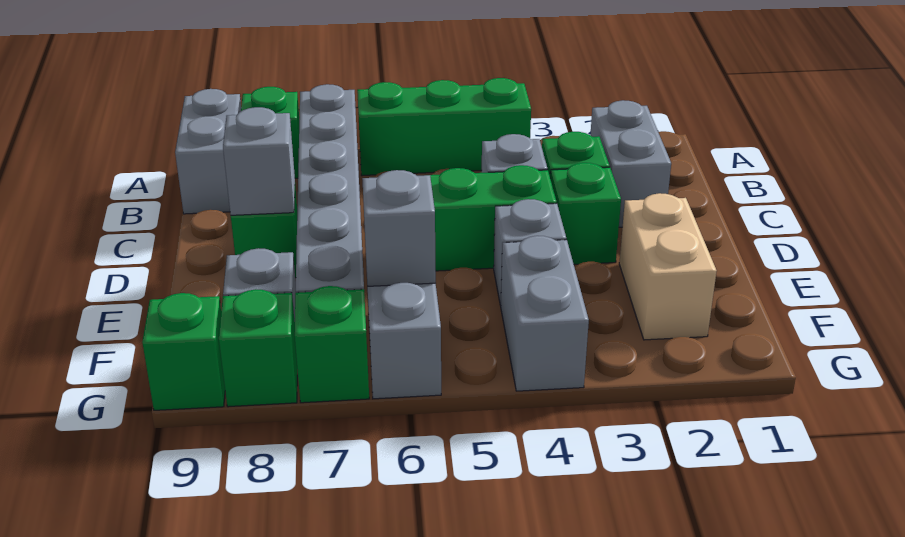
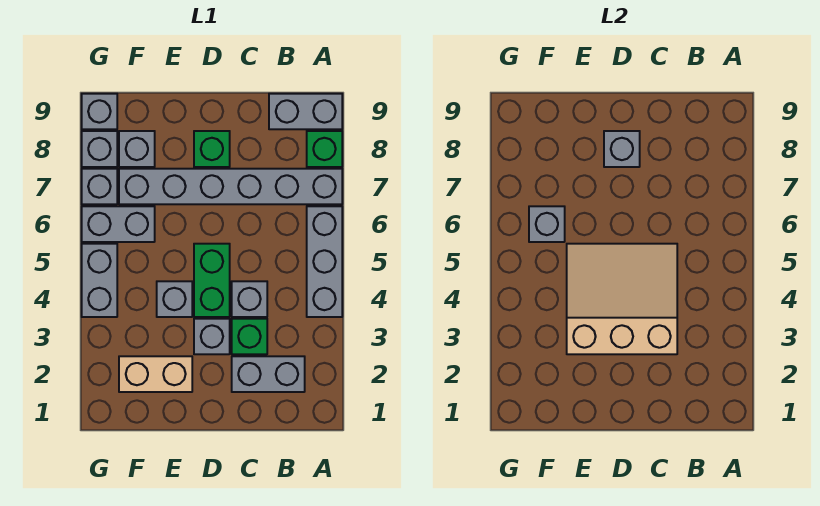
green 1x3 brick [357,78,531,176] -> grey 1x3 brick [307,206,342,317]
none -> tan 3x3 slope [567,244,677,354]
green 1x1 brick [550,163,621,264] -> grey 1x1 brick [194,319,230,354]
grey 1x2 brick [501,236,589,391] -> grey 1x2 brick turned to [82,244,117,317]
green 1x1 brick [295,286,369,403] -> grey 1x1 brick [82,169,117,204]
green 1x1 brick [219,289,297,407] -> grey 1x1 brick [82,131,117,167]
green 1x1 brick [142,293,225,410] -> grey 1x1 brick [82,94,117,129]

